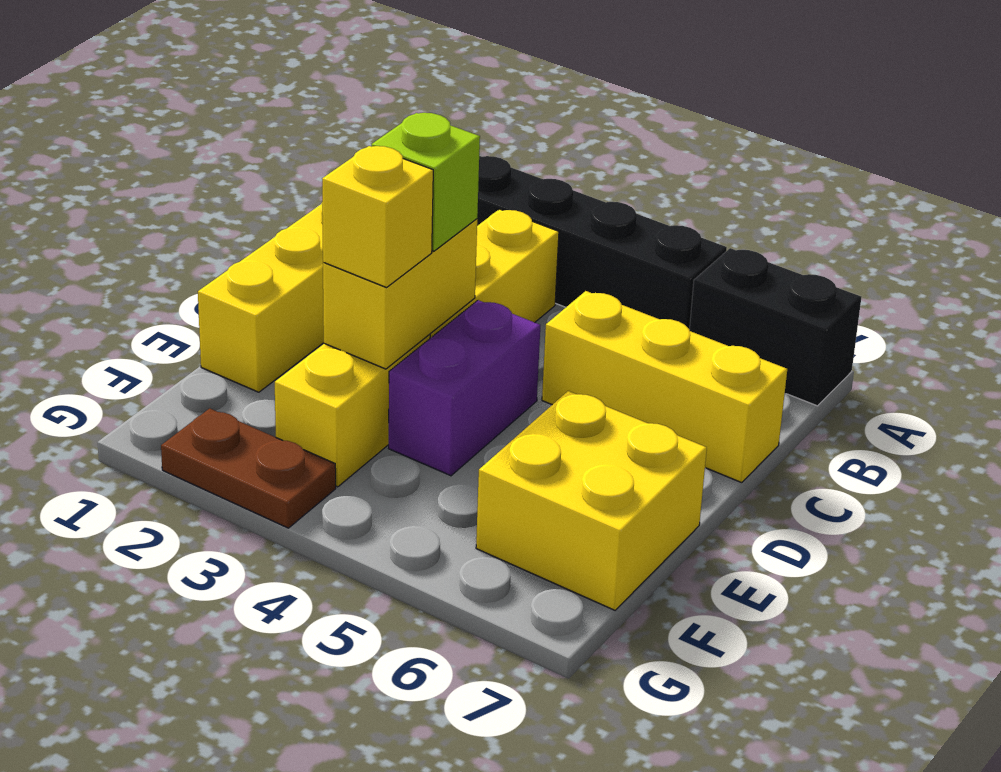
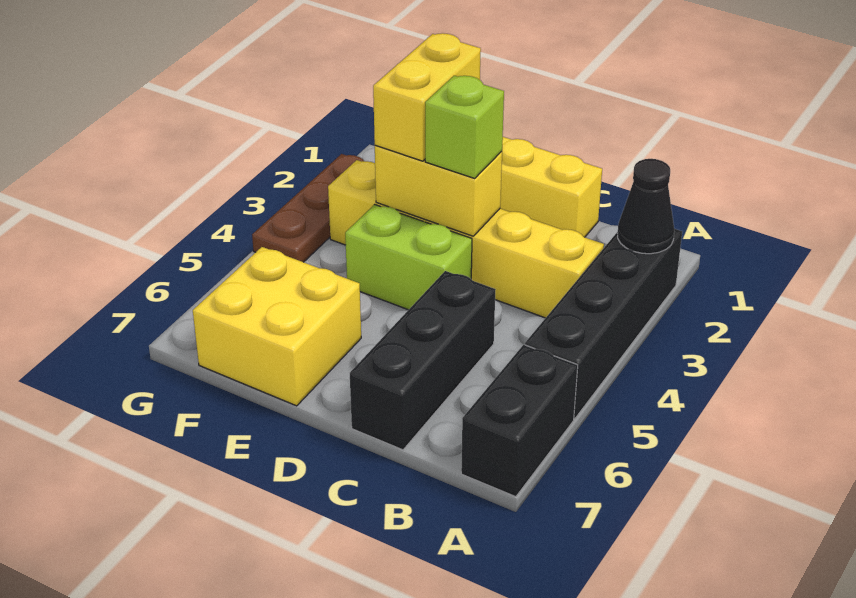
none -> black 1x1 cone [618,159,674,254]
yellow 1x3 brick [542,291,787,483] -> black 1x3 brick [350,271,496,450]
purple 1x2 brick [389,300,540,476] -> lime 1x2 brick [345,204,472,310]
yellow 1x1 brick [322,146,433,288] -> yellow 1x2 brick [373,33,481,161]
brown 1x2 plate [161,408,336,528] -> brown 1x3 plate [252,154,364,262]

